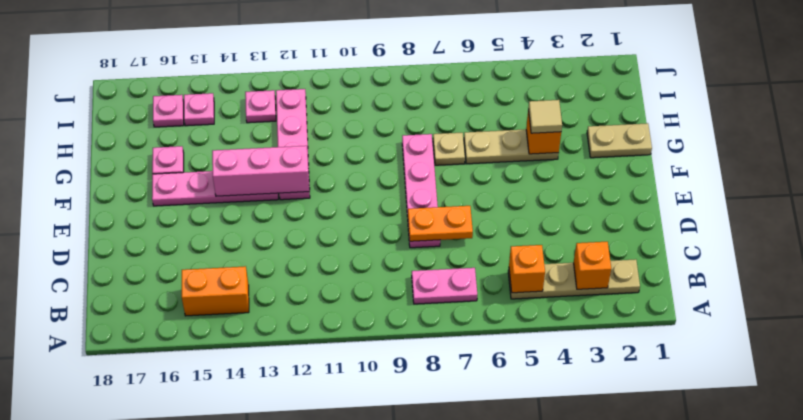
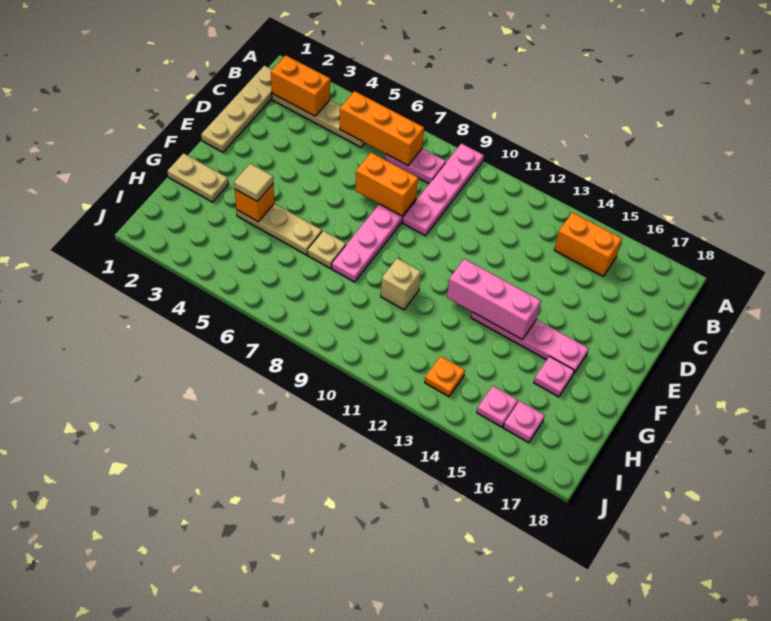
none -> tan 1x4 plate [201,66,272,152]
orange 1x1 brick [574,242,611,289] -> orange 1x2 brick [271,55,330,116]
orange 1x1 brick [509,245,545,293] -> orange 1x3 brick [340,91,424,165]
orange 1x2 plate [408,206,473,241] -> orange 1x2 brick [355,153,418,216]
pink 1x4 plate [276,89,310,200] -> pink 1x4 plate moved to [403,143,484,236]
none -> tan 1x1 brick [381,258,421,310]
pink 1x1 plate [245,90,276,123] -> orange 1x1 plate [425,356,465,397]

